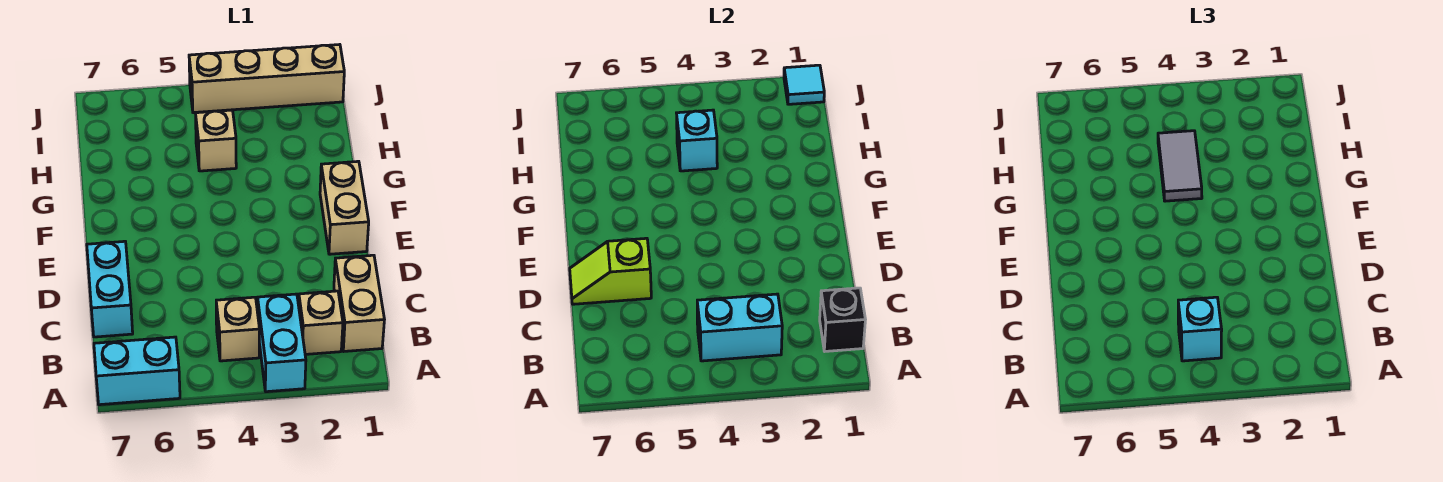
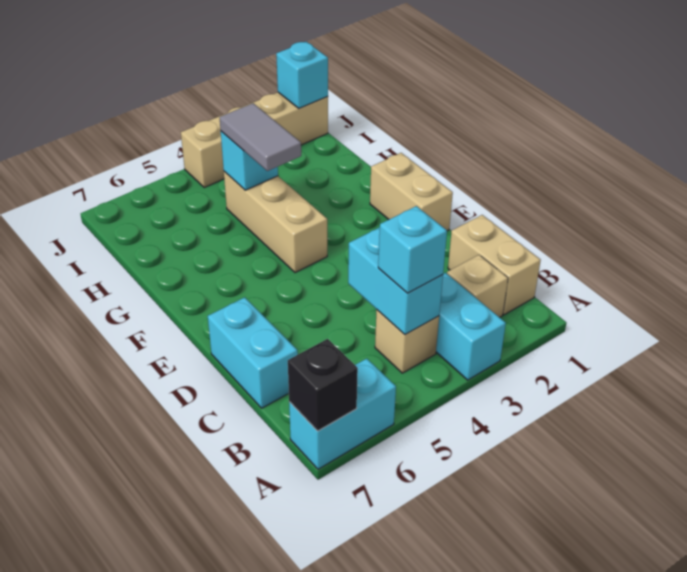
black 1x1 brick [820,288,865,351] -> black 1x1 brick moved to [288,339,358,431]
cyan 1x2 brick [697,294,782,361] -> cyan 1x2 brick turned to [348,228,443,334]
lime 1x2 slope [570,238,651,304] -> none
tan 1x1 brick [196,110,236,171] -> tan 1x3 brick [224,171,327,273]
cyan 1x1 tile [784,65,824,104] -> cyan 1x1 brick [276,42,328,108]

